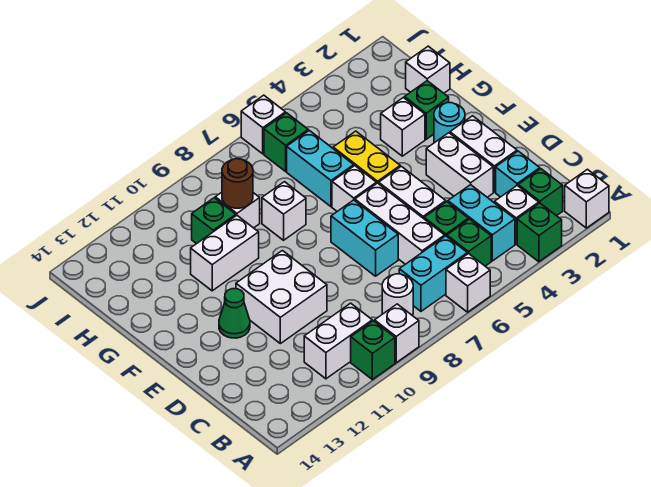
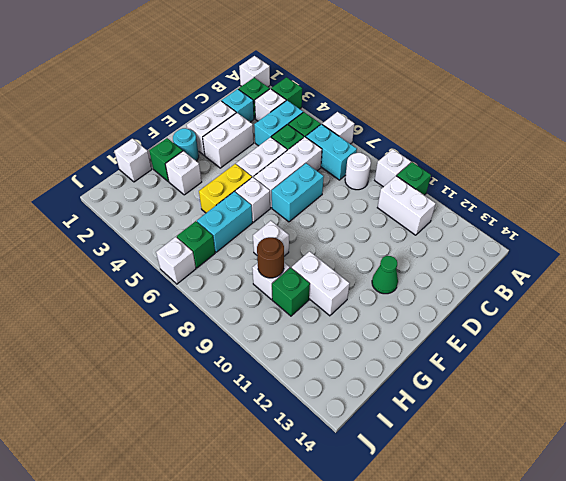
white 2x2 brick [236,251,327,344] -> none

